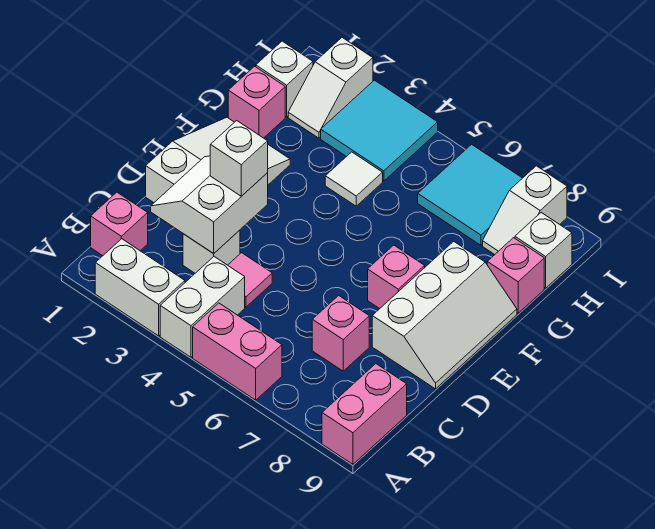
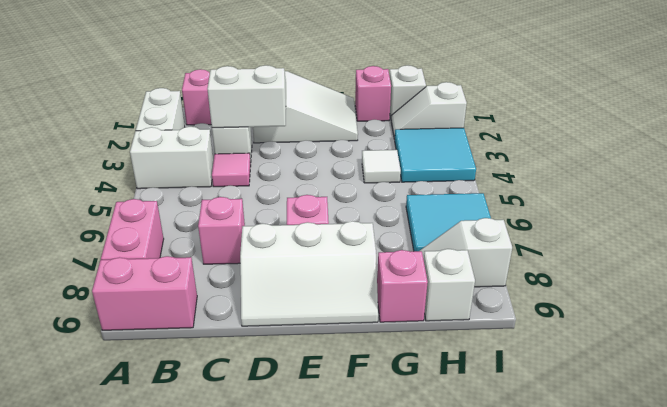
pink 1x2 brick [193,303,282,400] -> pink 1x2 brick moved to [101,199,164,260]
white 1x1 brick [210,121,268,196] -> none

